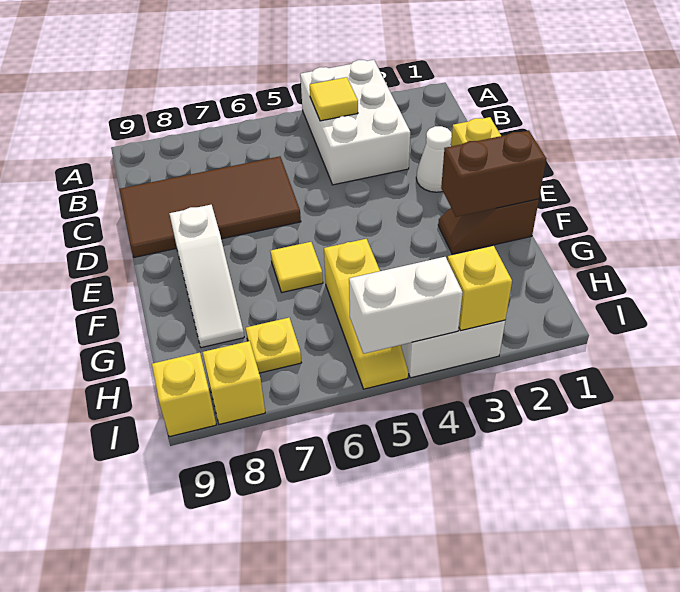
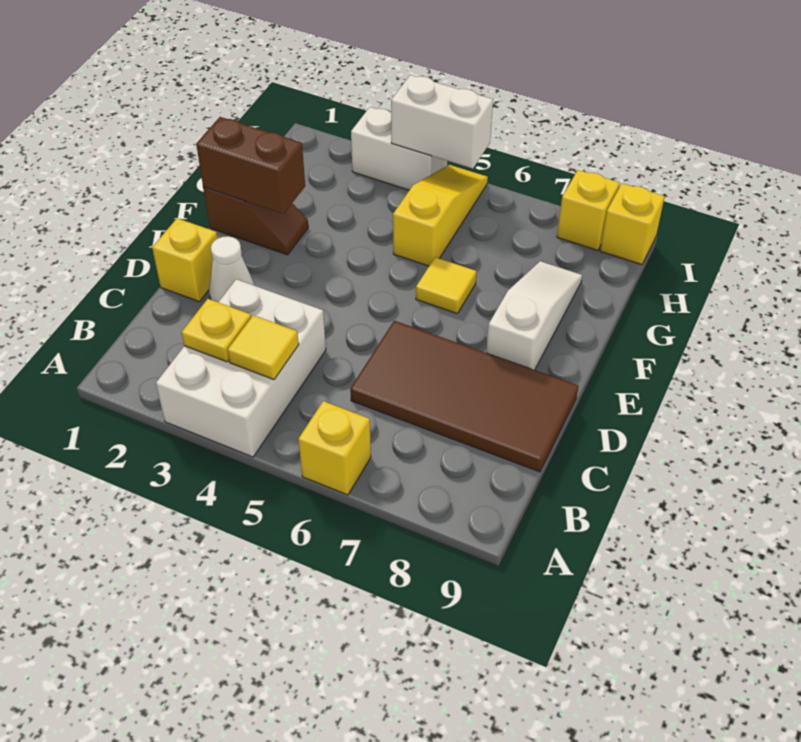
yellow 1x1 plate [246,318,301,373] -> yellow 1x1 plate moved to [181,299,251,362]
yellow 1x1 brick [447,246,512,331] -> yellow 1x1 brick moved to [298,401,371,495]

